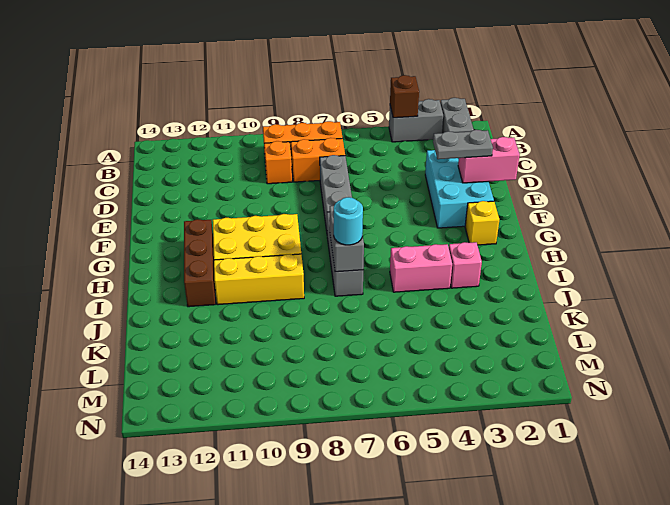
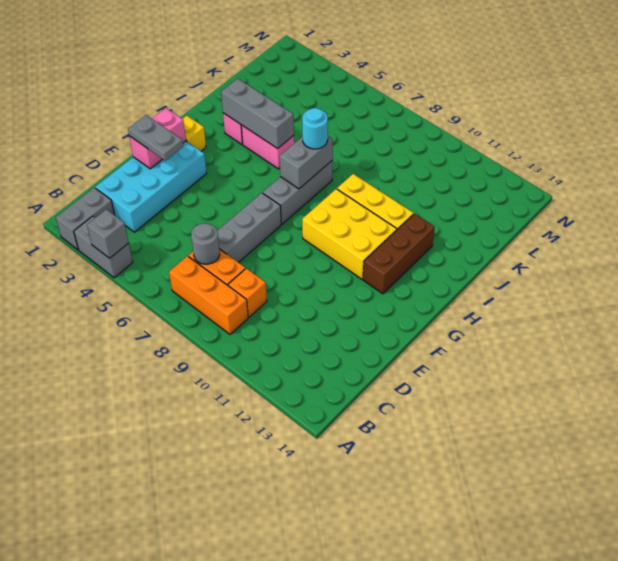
brown 1x1 brick [390,75,419,118] -> grey 1x1 brick [87,209,129,258]
none -> grey 1x1 round brick [191,223,220,264]
cyan 2x3 brick [425,150,494,228] -> cyan 2x4 brick [95,141,207,232]
pink 1x2 brick [458,137,520,183] -> pink 1x2 brick turned to [129,108,186,169]
none -> grey 1x3 brick [221,79,294,149]

